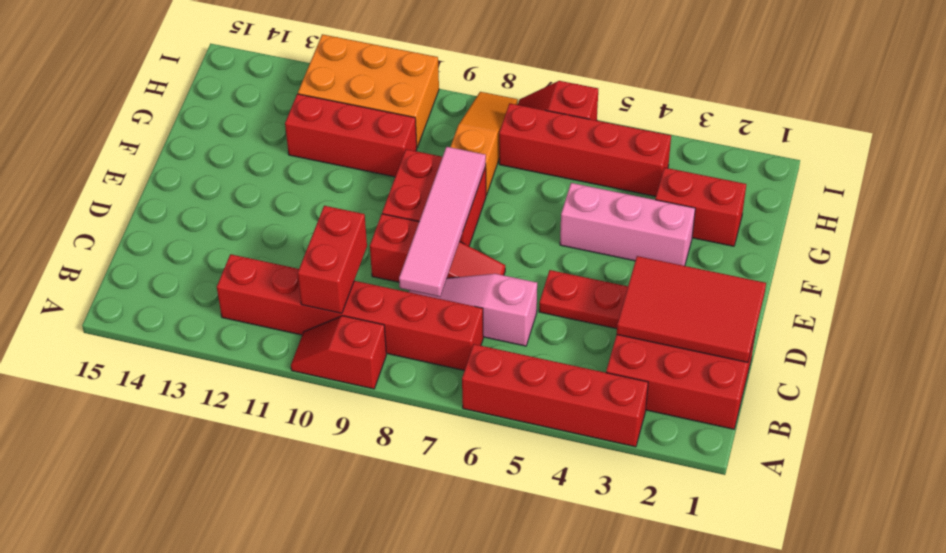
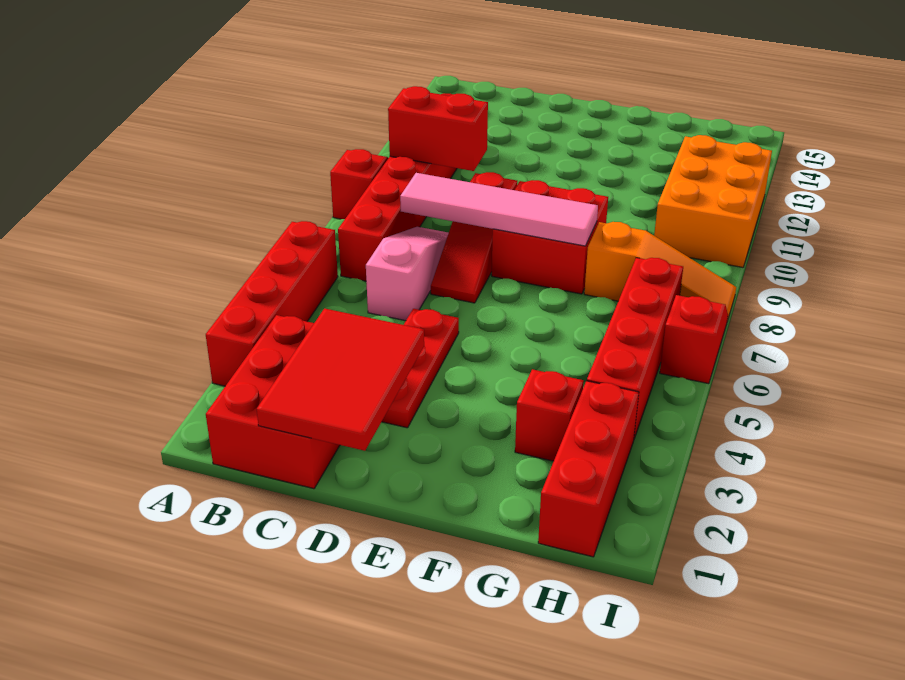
pink 1x3 brick [560,183,695,266] -> none
red 1x2 brick [655,168,746,246] -> red 1x1 brick [515,369,584,461]
red 1x3 brick [285,94,417,177] -> red 1x3 brick moved to [538,381,639,557]

